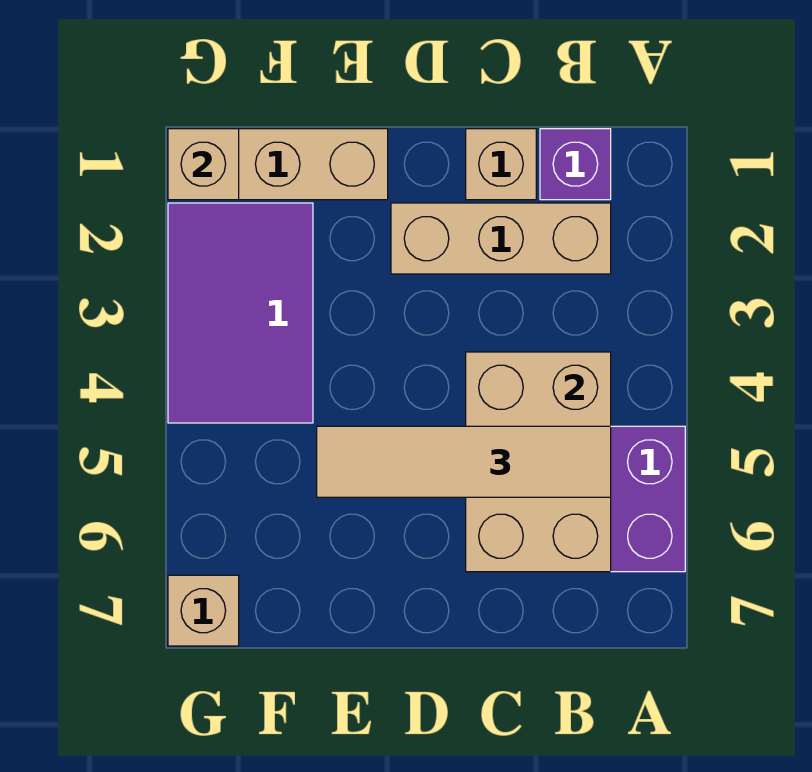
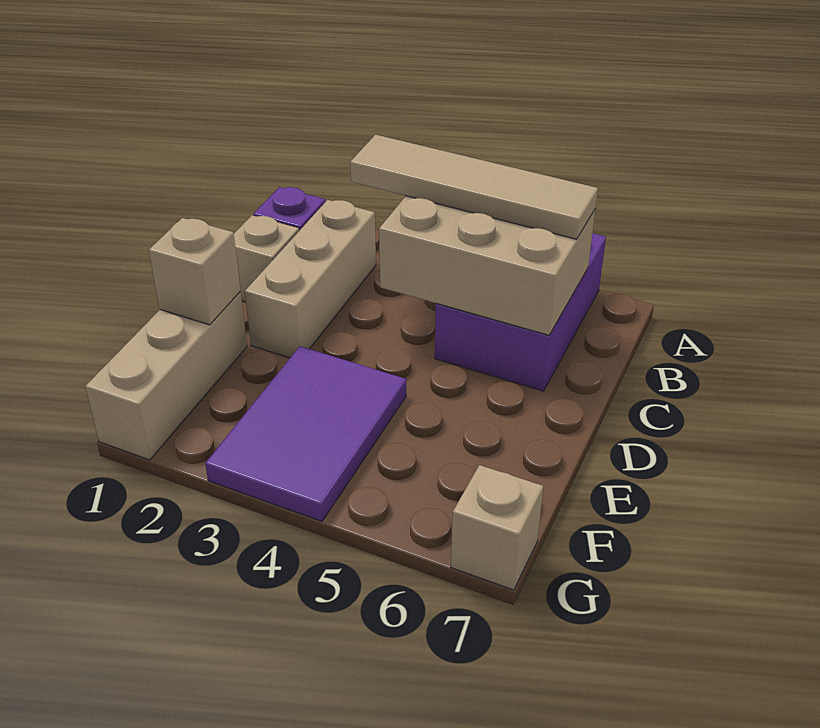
tan 1x4 tile [317,426,611,497] -> tan 1x4 tile turned to [350,135,598,239]
purple 2x3 tile [168,203,313,423] -> purple 2x3 tile turned to [205,346,406,521]
tan 1x1 brick [168,129,239,200] -> tan 1x1 brick moved to [149,218,240,325]

